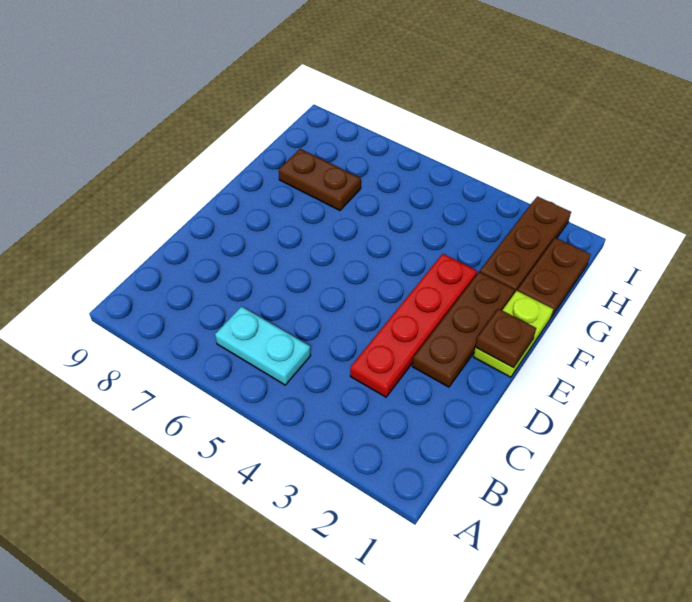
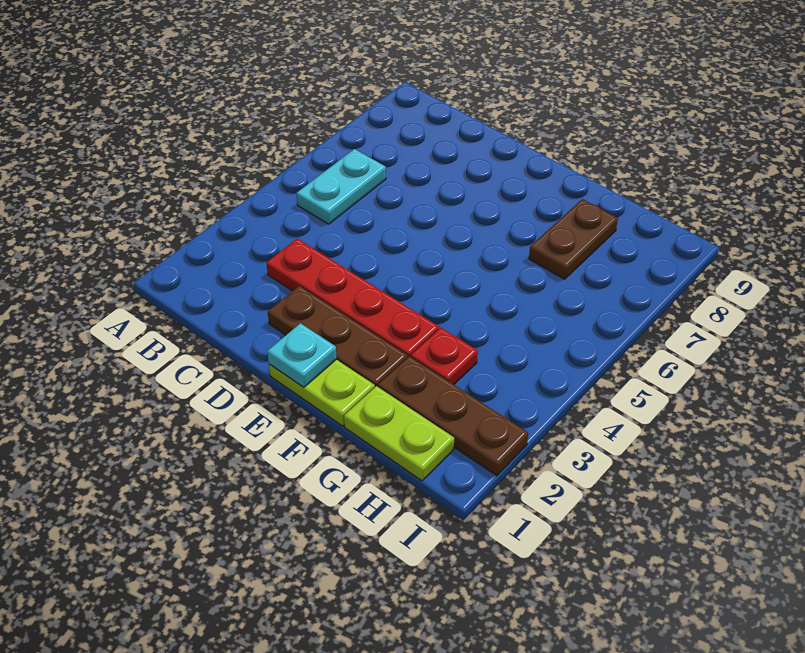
brown 1x1 plate [476,309,536,368] -> cyan 1x1 plate [267,323,337,387]
brown 1x2 plate [517,238,591,317] -> lime 1x2 plate [344,386,454,481]
none -> red 1x1 plate [411,328,478,384]

